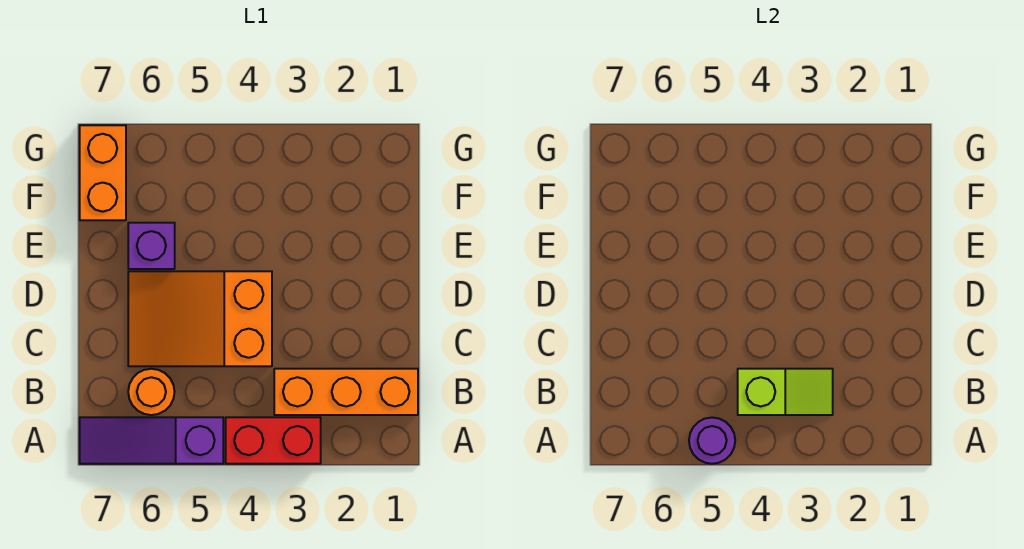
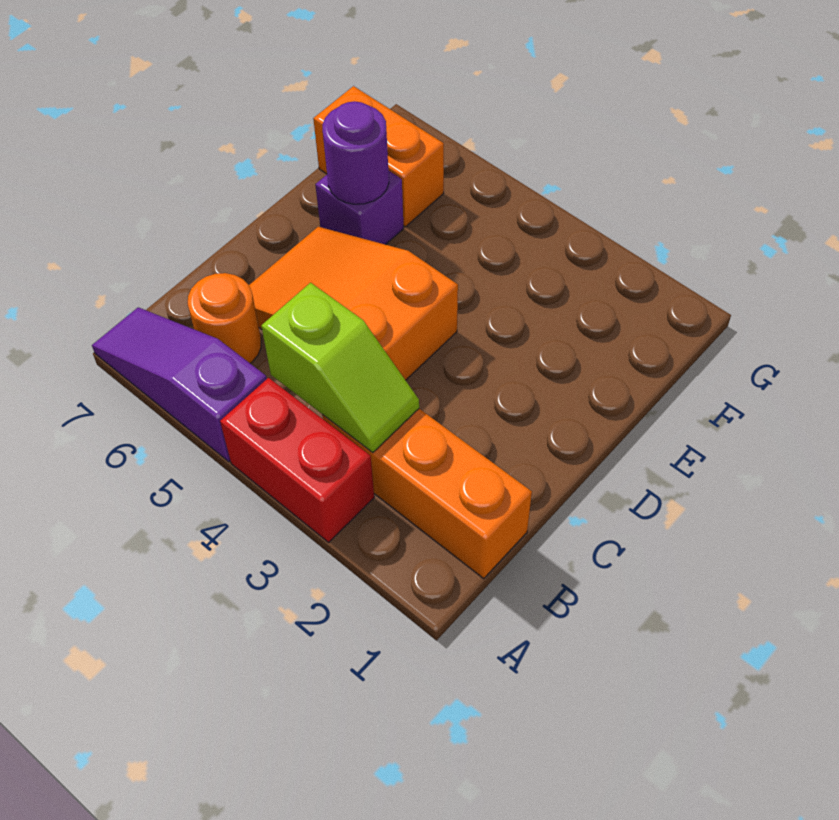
purple 1x1 round brick [689,418,735,464] -> purple 1x1 round brick moved to [323,101,389,204]
orange 1x2 brick [80,125,126,220] -> orange 1x2 brick turned to [313,86,444,227]

